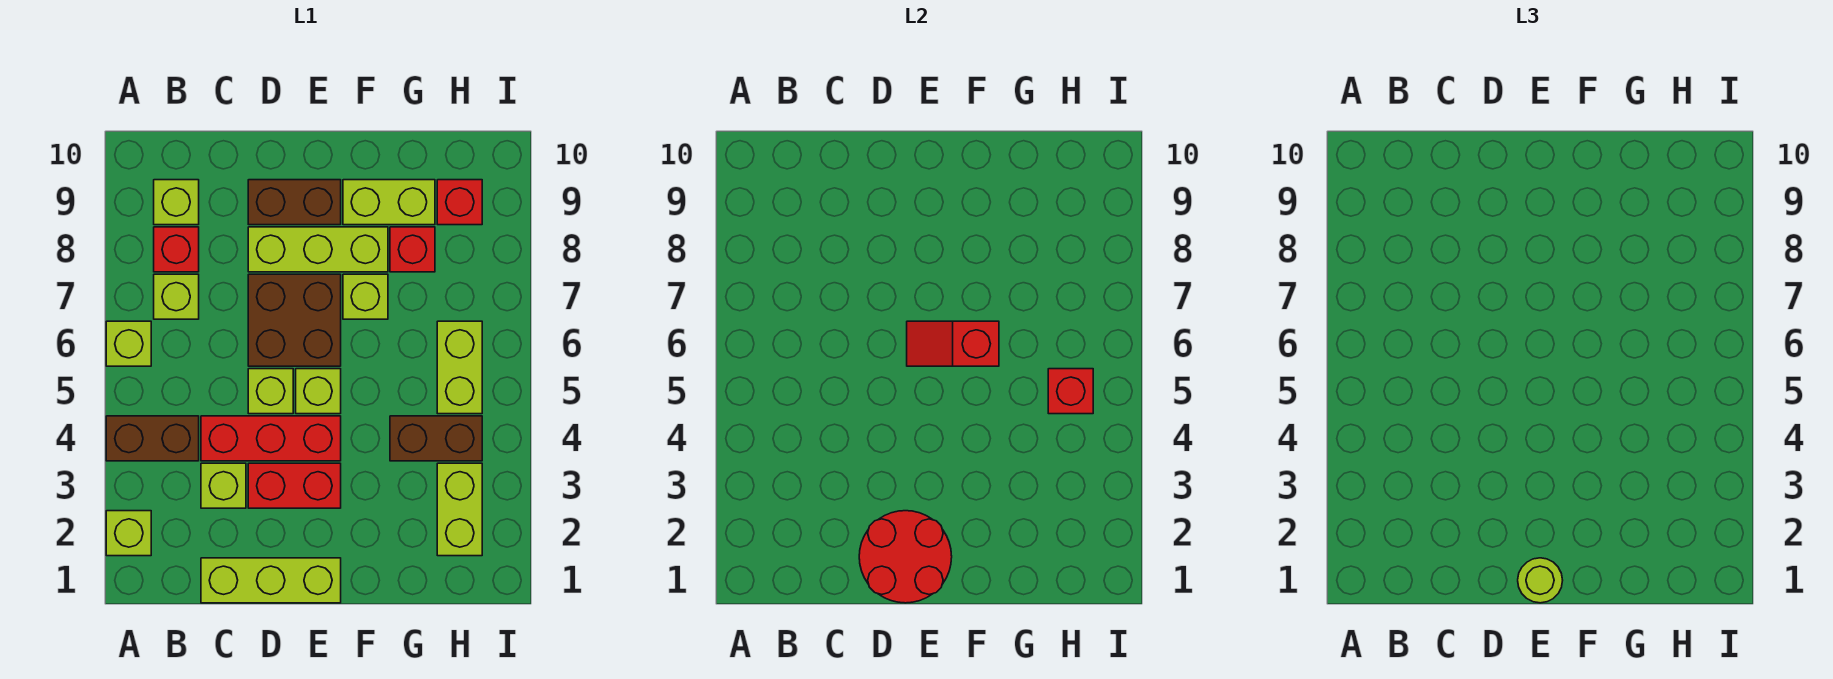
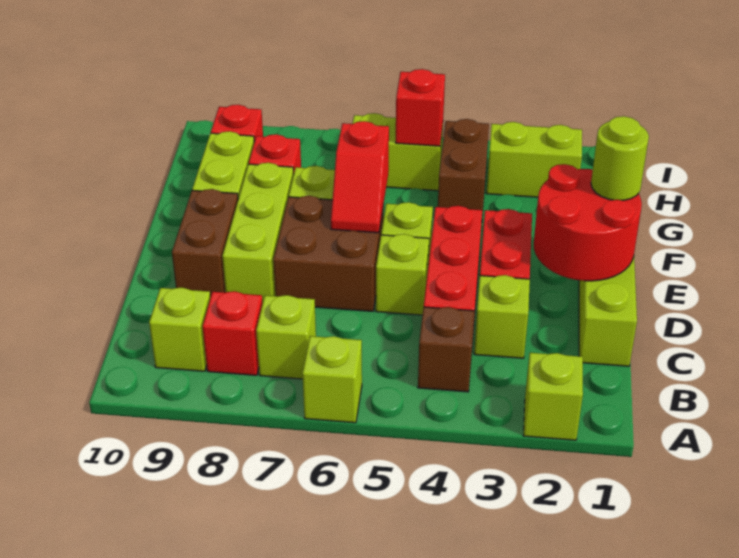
brown 1x2 brick [106,416,199,461] -> brown 1x1 brick [418,307,474,392]

